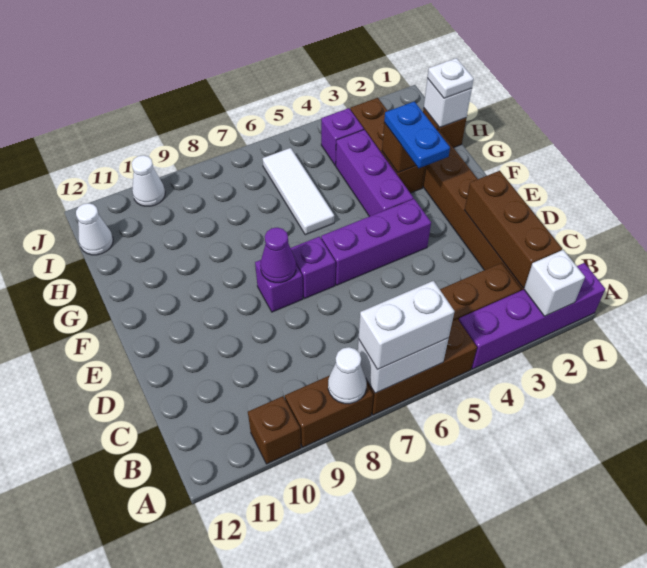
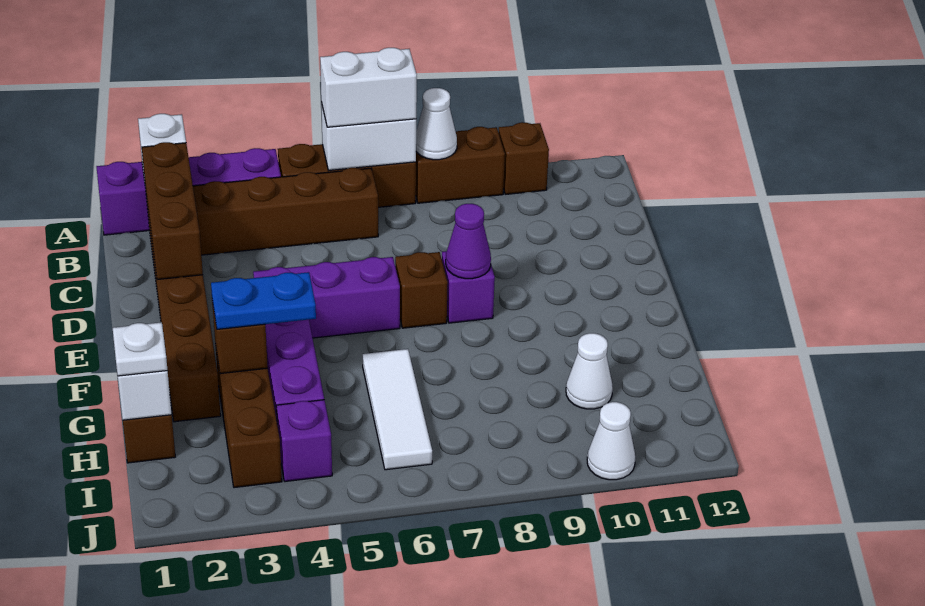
purple 1x1 brick [291,237,335,299] -> brown 1x1 brick [395,252,448,328]
blue 1x2 plate [384,102,450,168] -> blue 1x2 plate turned to [211,272,316,329]
white 1x1 cone [76,203,113,255] -> white 1x1 cone moved to [566,333,613,409]

